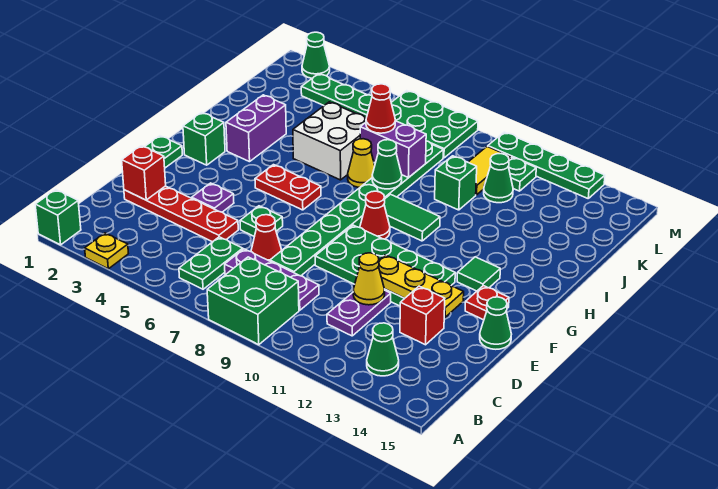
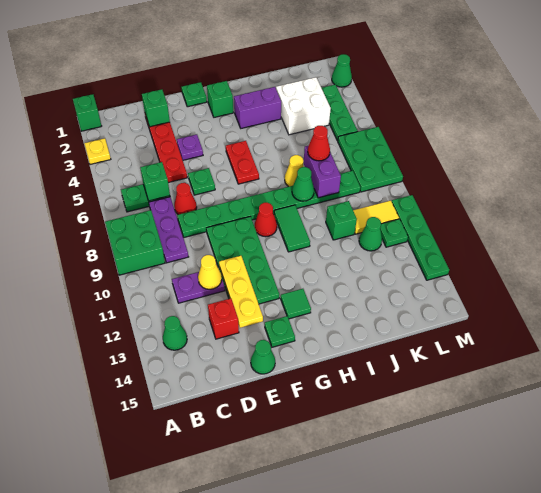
none -> green 1x1 brick [140,162,170,201]
red 1x1 brick [122,146,166,200] -> green 1x1 brick [142,89,170,127]
red 1x1 plate [465,286,509,320] -> green 1x1 plate [265,316,295,347]
white 2x2 brick [293,102,366,180] -> white 2x2 brick moved to [276,77,331,135]

